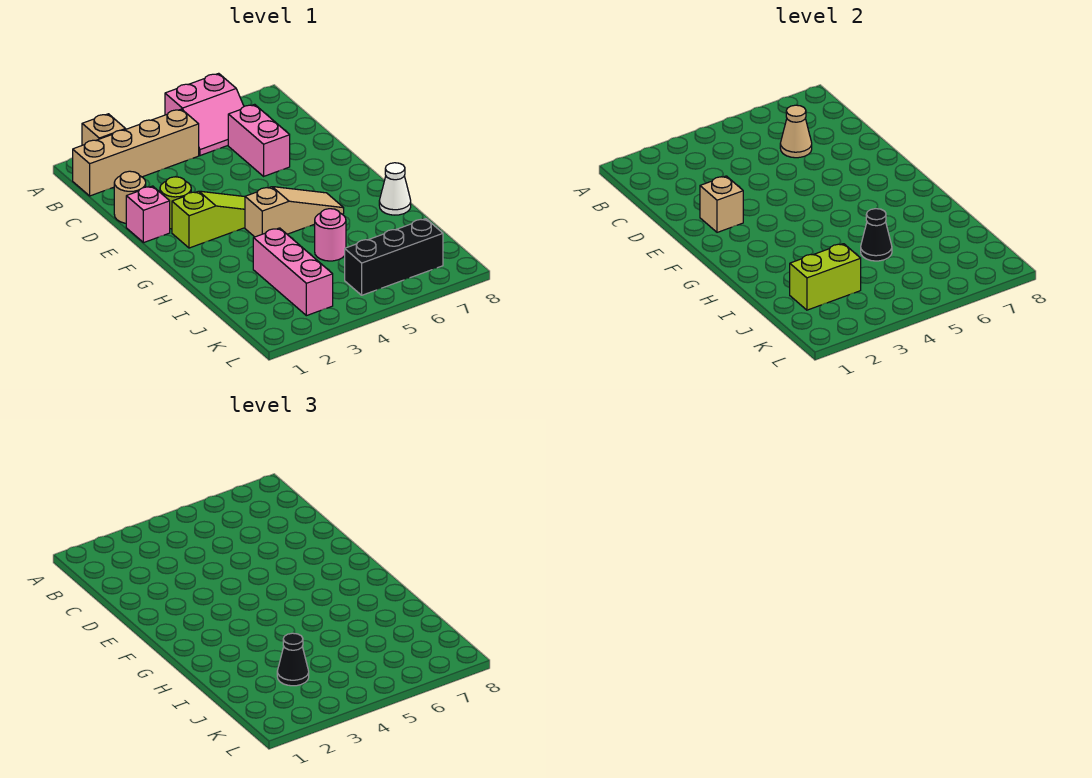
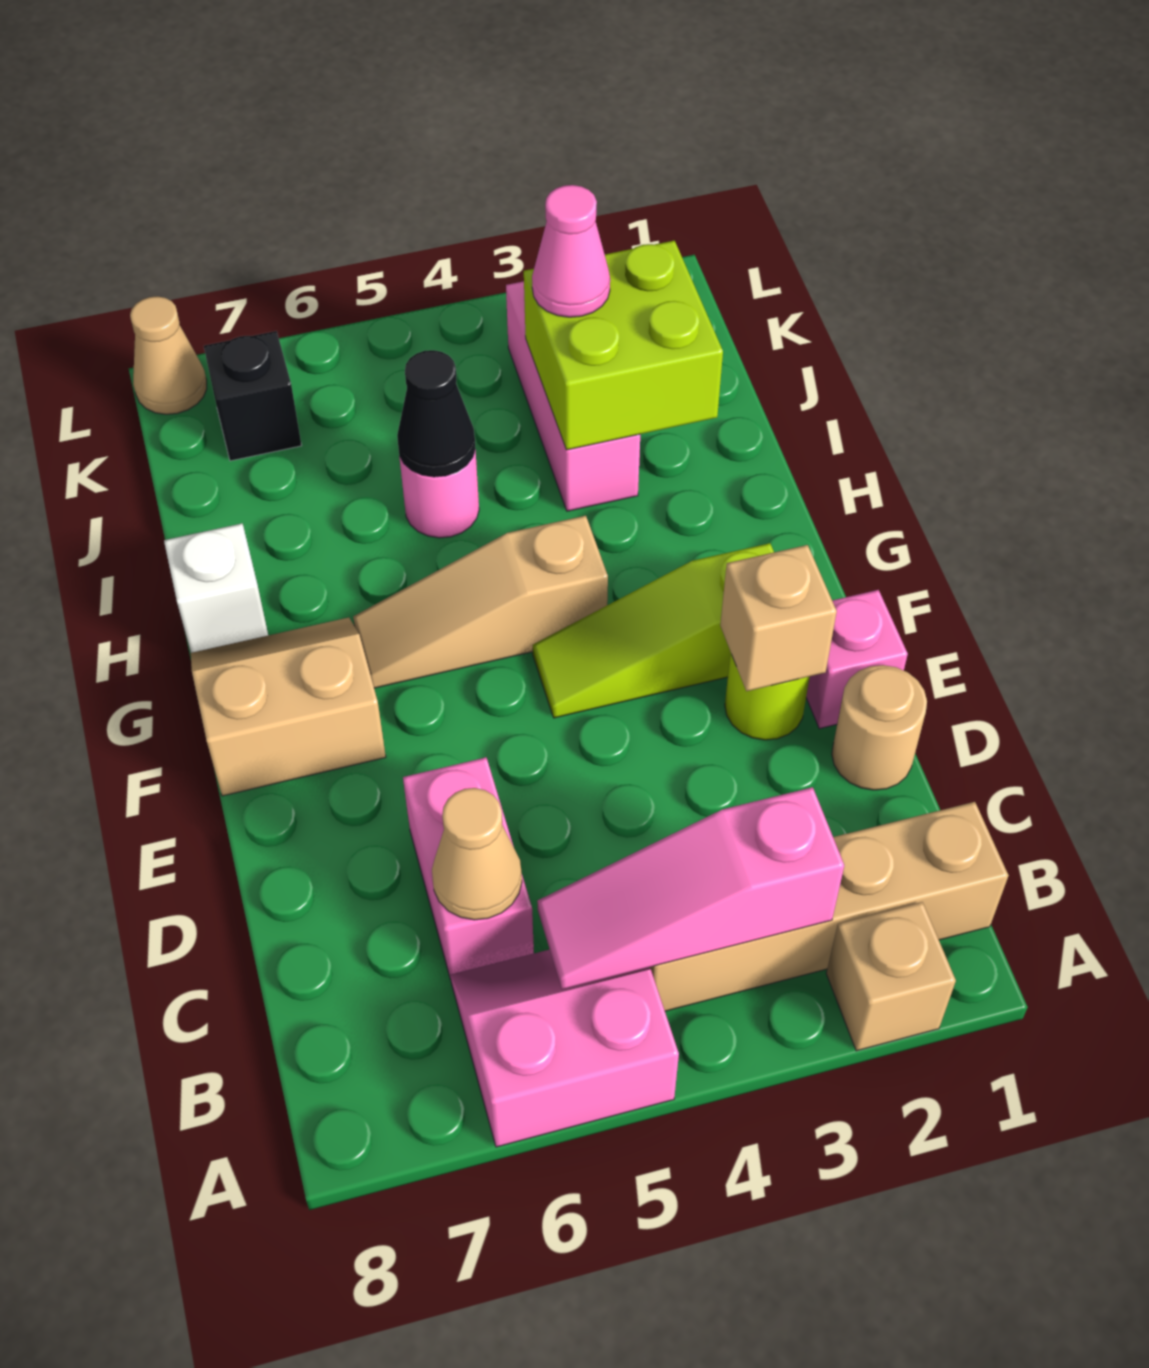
none -> pink 1x3 slope [537,787,844,989]
none -> tan 2x2 slope [191,618,386,796]
white 1x1 cone [379,163,411,215] -> white 1x1 brick [164,524,268,653]
lime 1x2 brick [790,244,861,310] -> lime 2x2 brick [524,241,723,450]
black 1x1 cone [277,633,309,686] -> pink 1x1 cone [532,185,610,317]
black 1x3 brick [345,219,443,295] -> black 1x1 brick [204,331,302,461]
none -> tan 1x1 cone [130,296,207,414]

